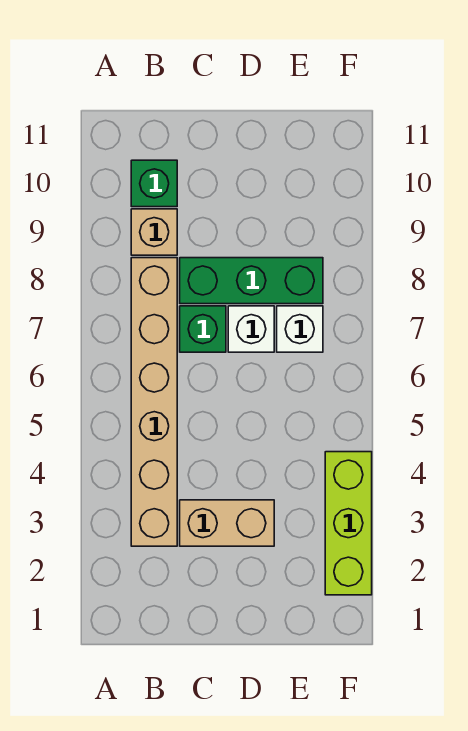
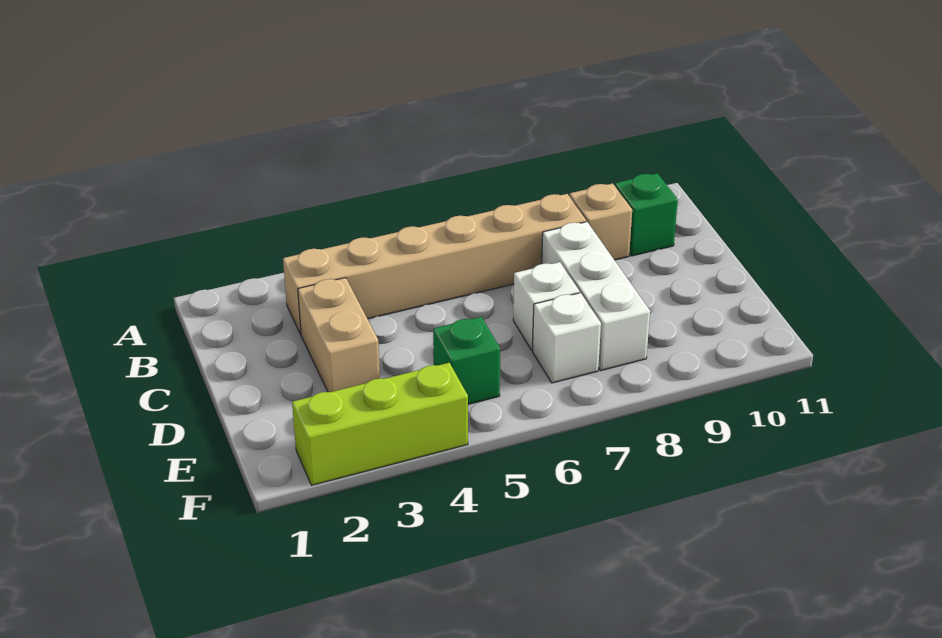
green 1x1 brick [180,306,226,352] -> green 1x1 brick moved to [433,317,500,404]
green 1x3 brick [180,258,323,304] -> white 1x3 brick [542,222,650,370]

